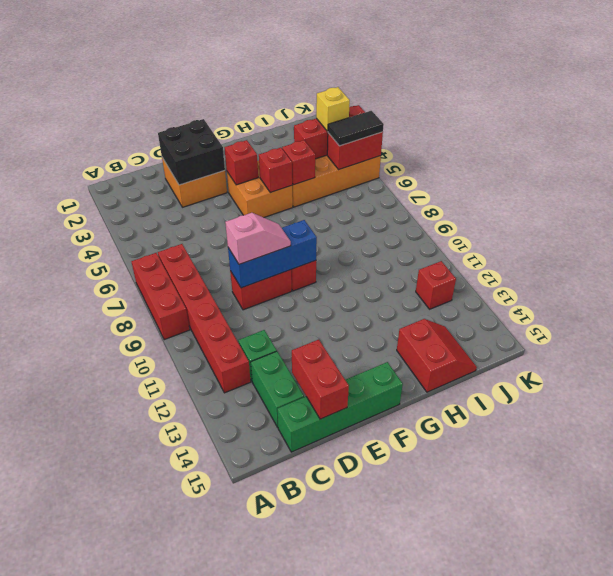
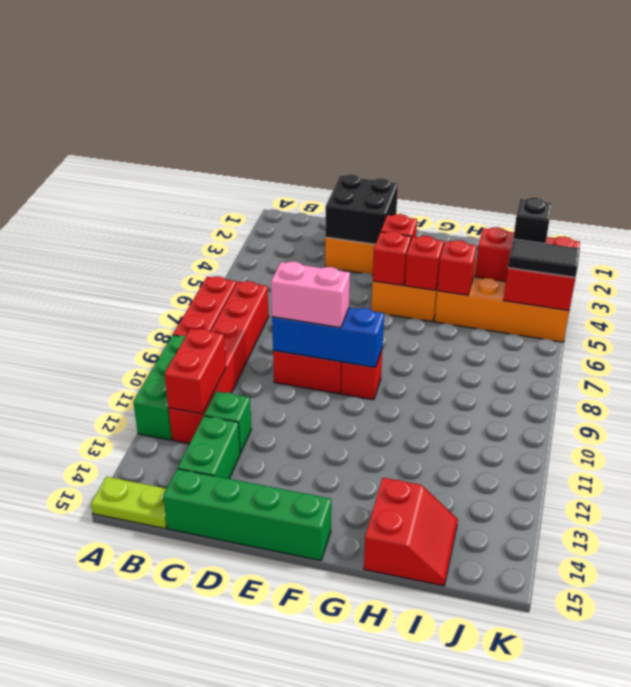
none -> green 1x3 brick [133,335,186,440]
none -> lime 1x2 plate [91,477,167,529]
pink 1x2 slope [225,213,291,264] -> pink 1x2 brick [271,262,350,328]
red 1x2 brick [292,340,349,419] -> red 1x2 brick moved to [165,328,226,414]
yellow 1x1 brick [316,87,350,131] -> black 1x1 brick [513,198,552,244]
red 1x1 brick [416,261,456,309] -> red 1x1 brick moved to [373,231,411,286]

